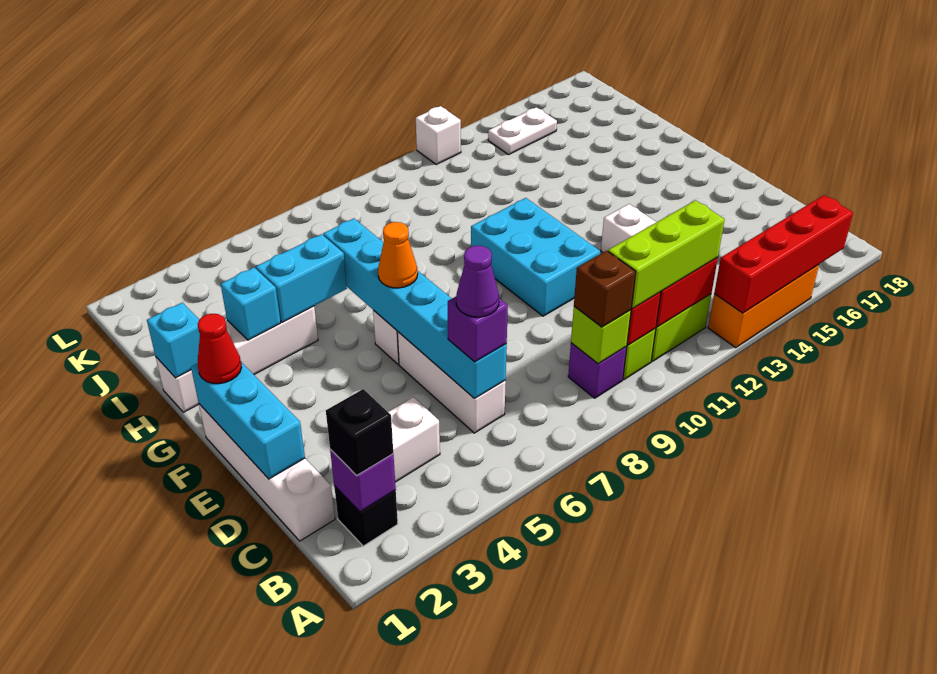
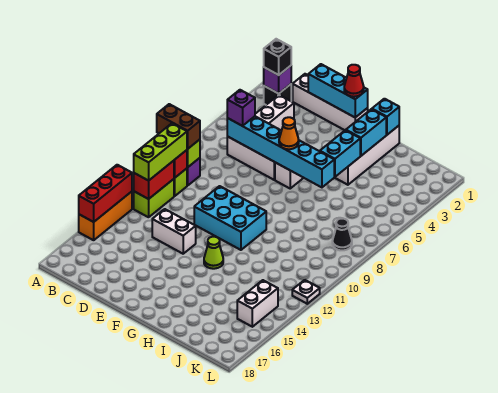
red 1x4 brick [714,195,853,313] -> red 1x3 brick [79,165,132,222]
brown 1x1 brick [574,251,636,327] -> brown 1x2 brick [157,104,200,149]
purple 1x1 cone [456,246,499,317] -> none
none -> lime 1x1 cone [204,237,223,269]
cyan 1x1 brick [221,267,281,340] -> cyan 1x2 brick [346,109,386,156]
none -> black 1x1 cone [332,219,352,250]
white 1x2 plate [488,107,557,154] -> white 1x2 brick [237,280,278,327]
white 1x1 brick [416,106,461,164] -> white 1x1 plate [292,280,320,304]

